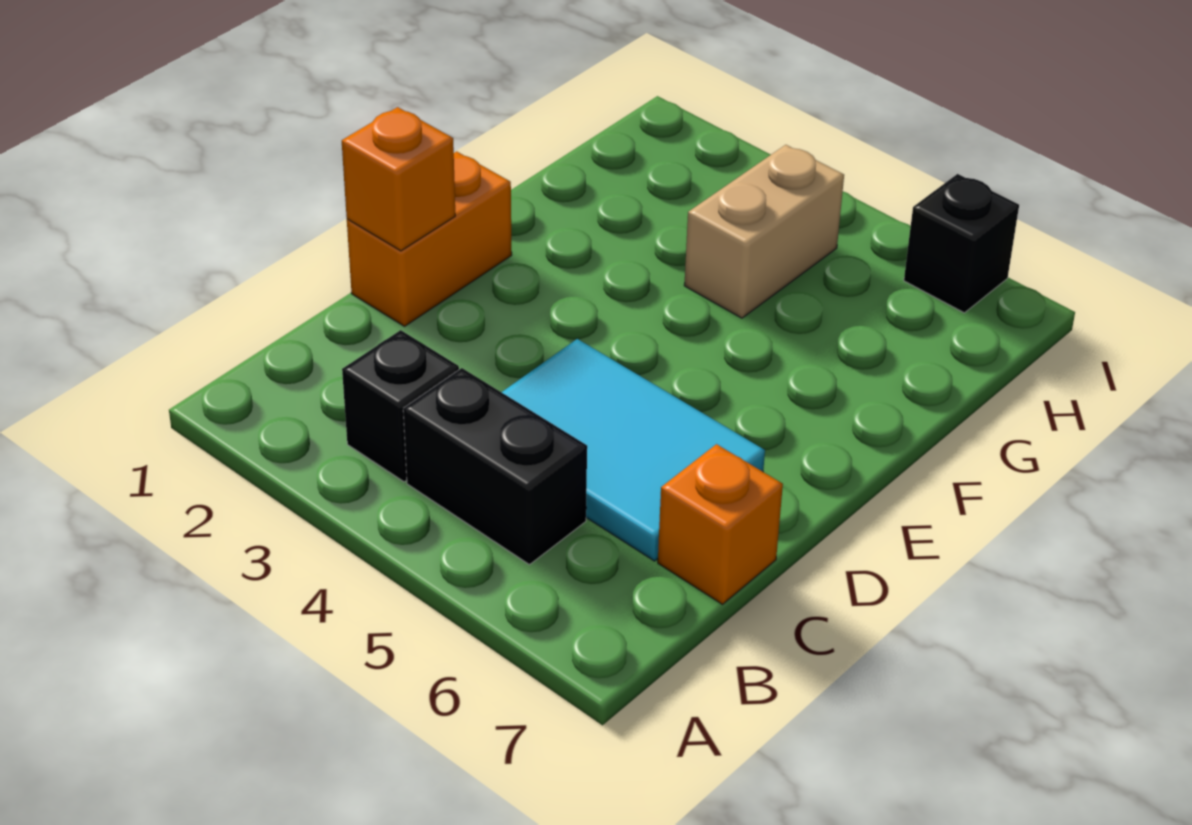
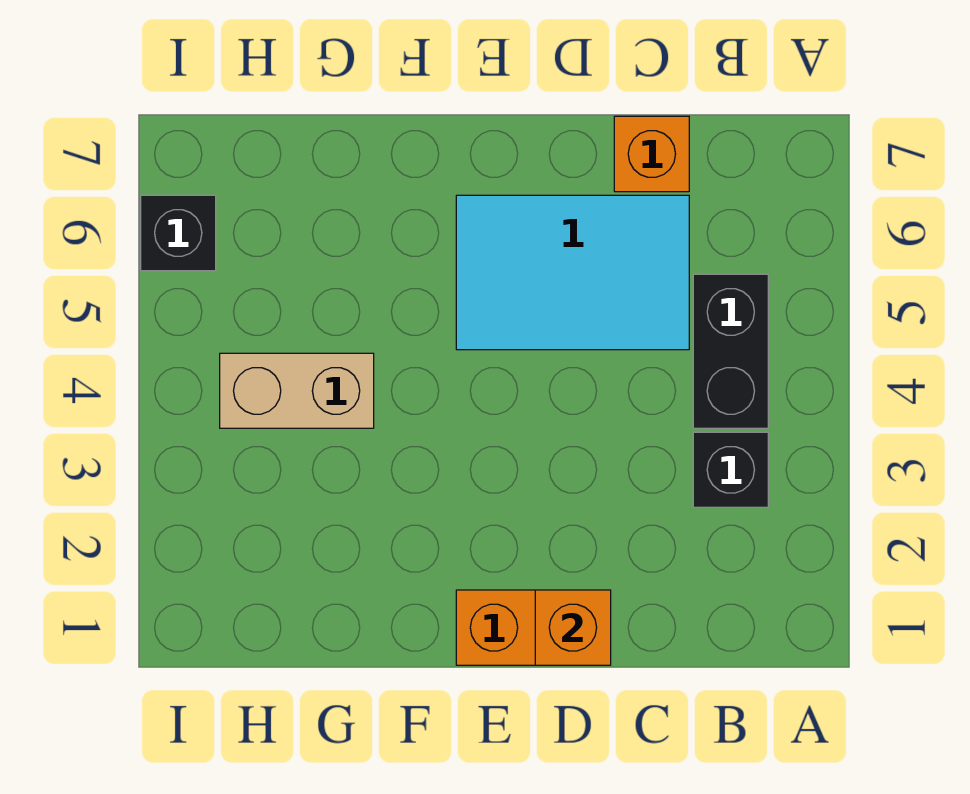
cyan 2x3 tile [502,339,765,561] -> cyan 2x3 tile turned to [456,195,689,350]

